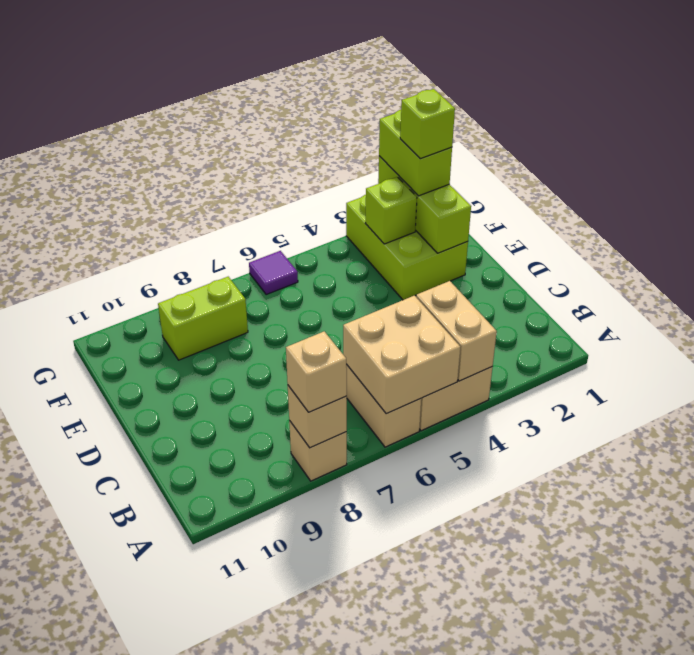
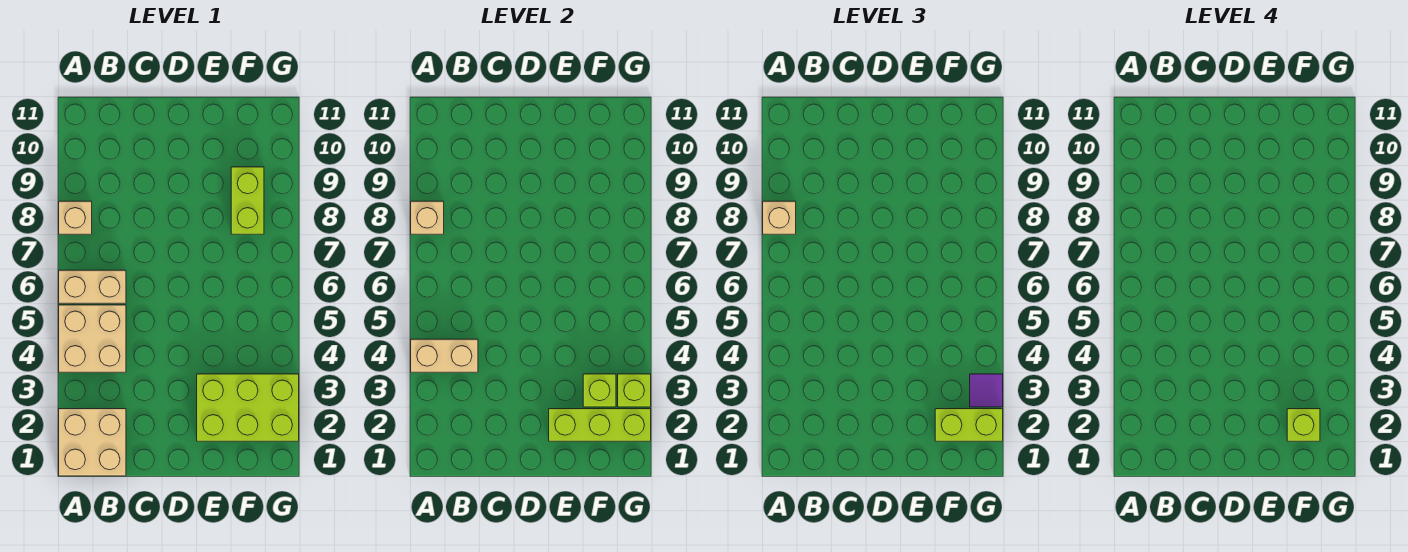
tan 2x2 brick [343,296,460,414] -> tan 2x2 brick moved to [59,409,126,476]
none -> lime 1x1 brick [618,374,651,407]
purple 1x1 tile [249,251,298,295] -> purple 1x1 tile moved to [970,374,1003,407]

